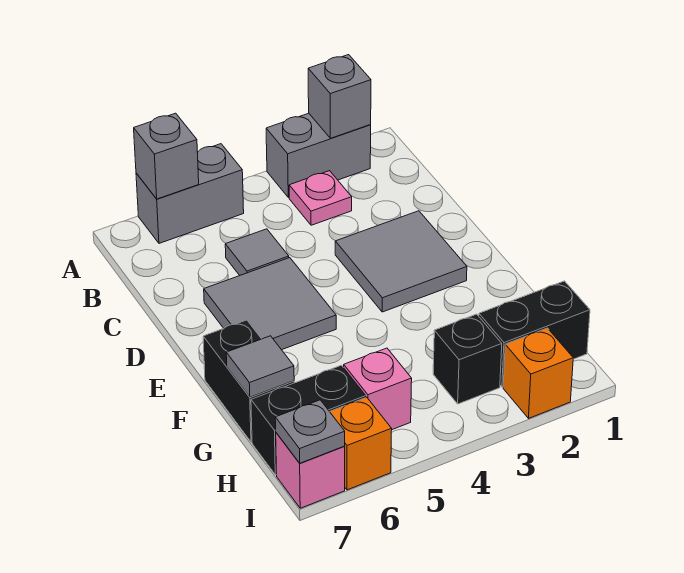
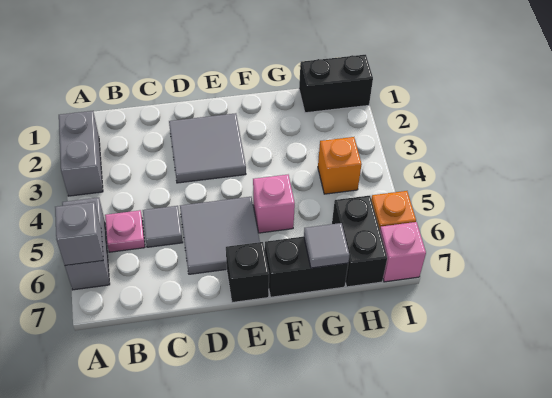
grey 1x1 brick [308,55,371,138] -> none
pink 1x1 plate [289,171,352,225] -> pink 1x1 plate moved to [105,210,145,252]
black 1x2 brick [479,281,590,387] -> black 1x2 brick turned to [299,55,373,113]
black 1x1 brick [433,314,502,404] -> black 1x1 brick moved to [226,242,269,303]
pink 1x1 brick [344,348,412,430] -> pink 1x1 brick moved to [253,175,295,233]
orange 1x1 brick [503,328,573,418] -> orange 1x1 brick moved to [318,137,362,194]
grey 1x1 plate [275,400,345,463] -> none

